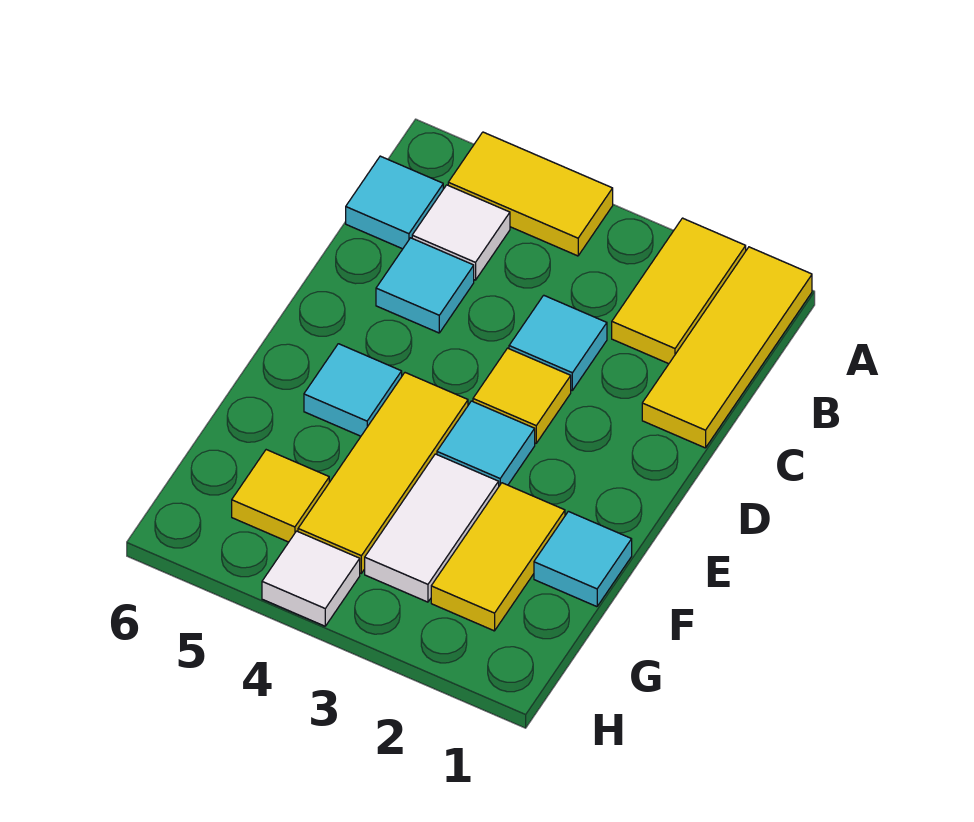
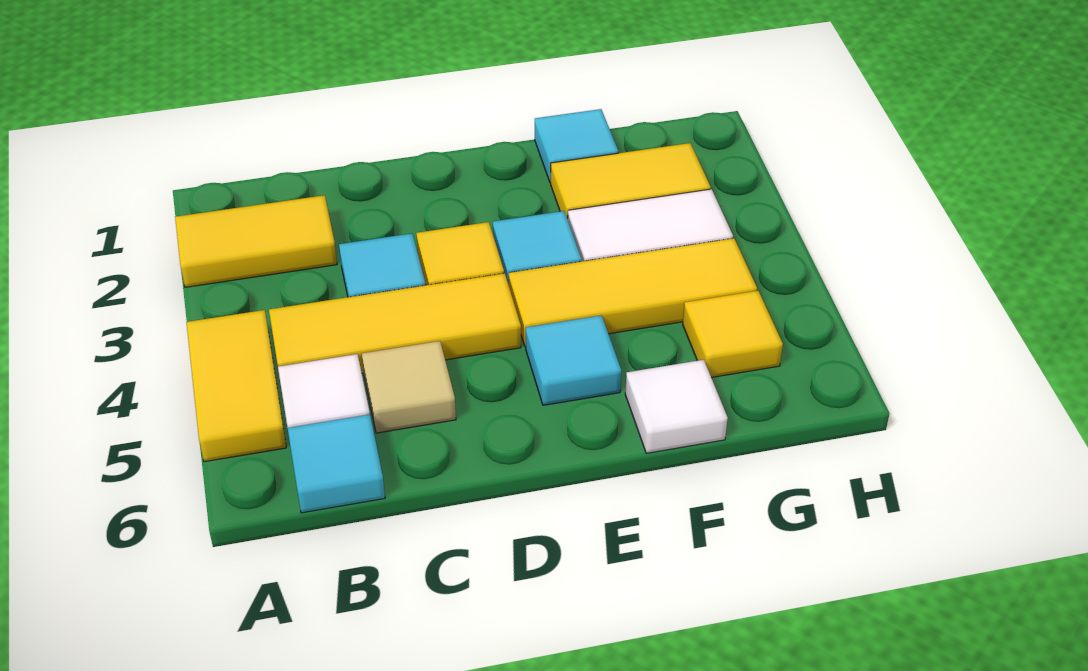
yellow 1x3 tile [642,247,812,448] -> yellow 1x3 tile moved to [269,273,521,373]
cyan 1x1 tile [376,238,474,333] -> tan 1x1 tile [362,341,456,433]
white 1x1 tile [262,531,360,626] -> white 1x1 tile moved to [625,360,728,453]

